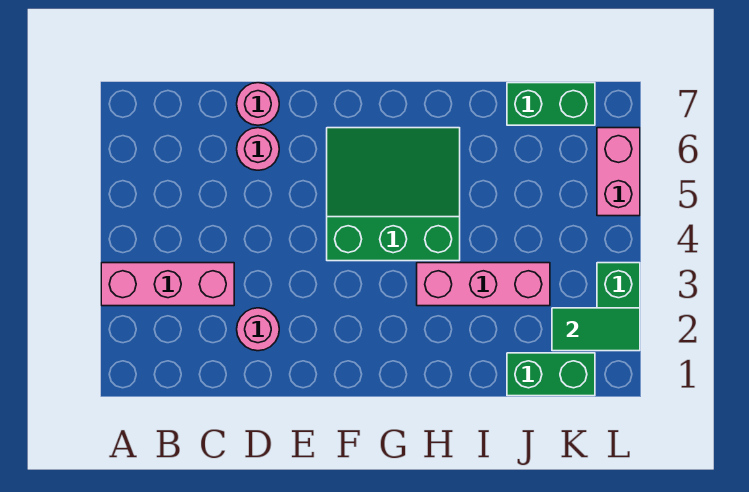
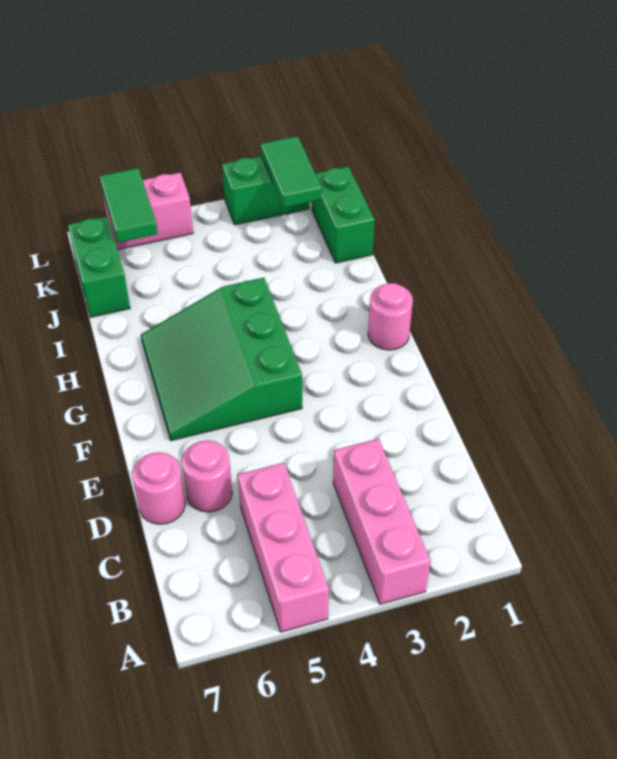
pink 1x1 round brick [237,308,279,351] -> pink 1x1 round brick moved to [368,283,413,350]
pink 1x3 brick [417,263,550,306] -> pink 1x3 brick moved to [238,463,329,632]
none -> green 1x2 tile [100,168,158,243]

